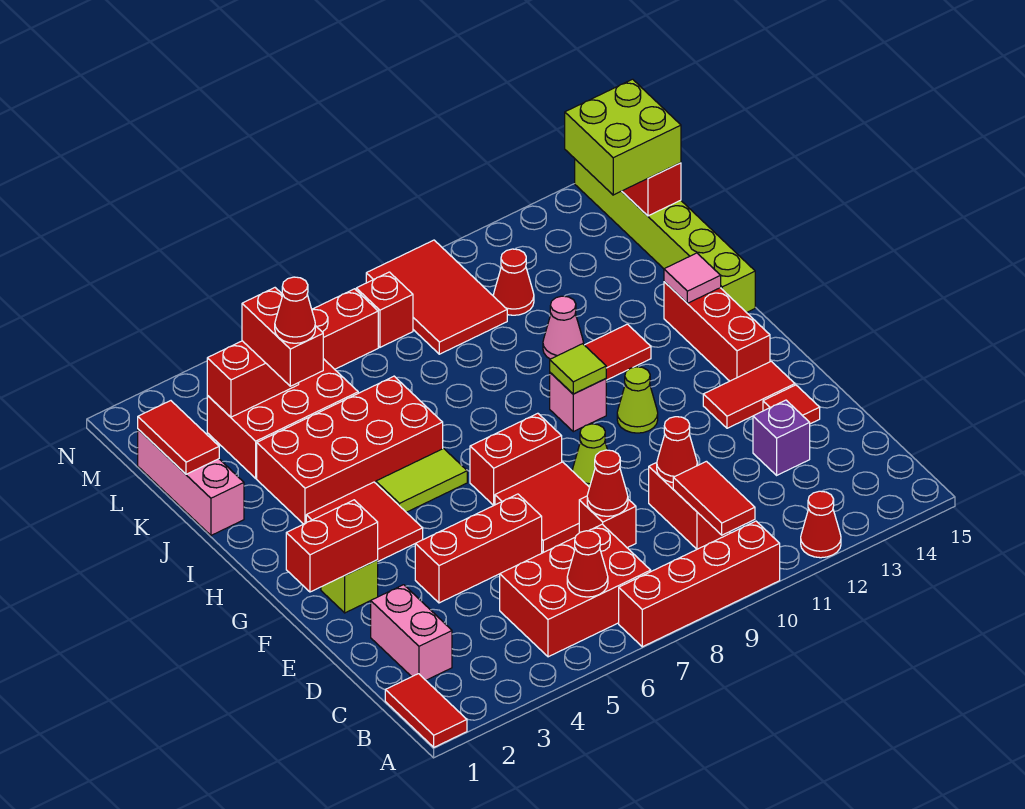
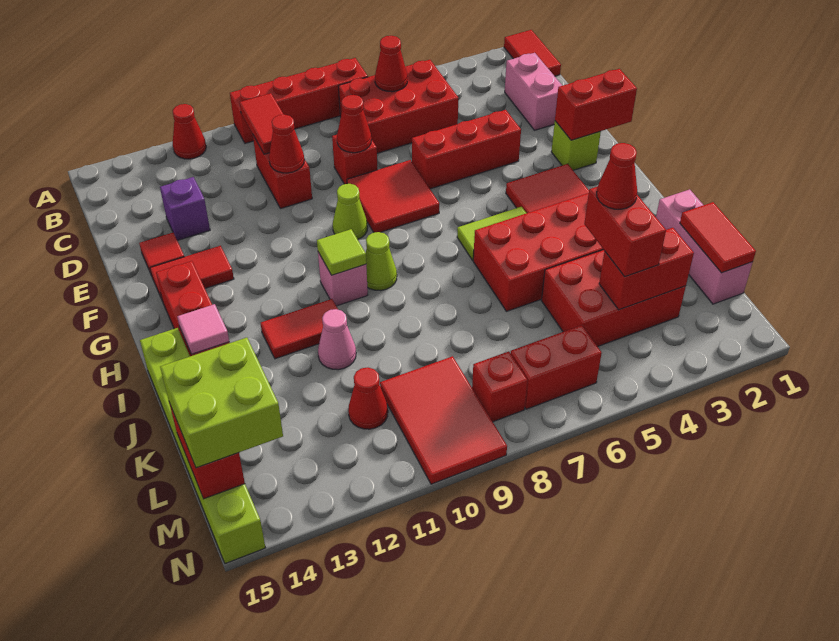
red 1x2 brick [470,413,562,505] -> none
lime 1x1 cone [617,367,658,433] -> lime 1x1 cone moved to [366,232,397,291]

